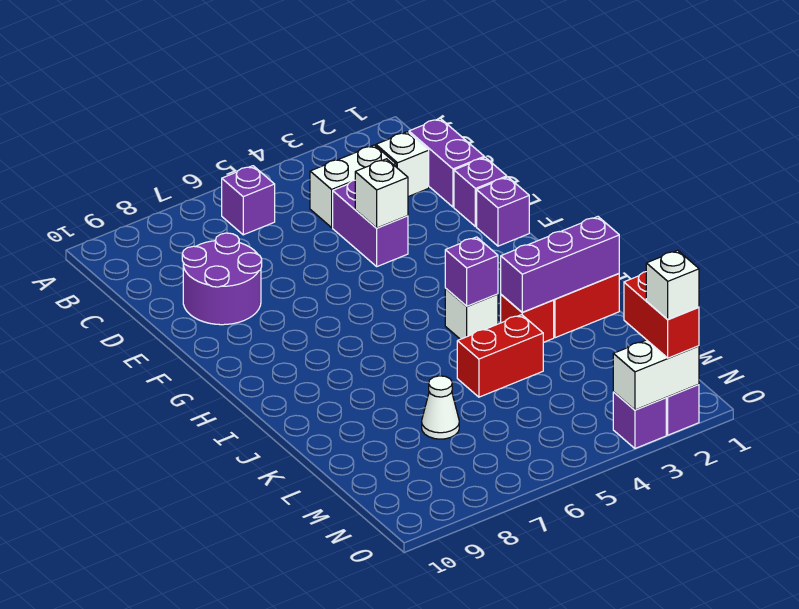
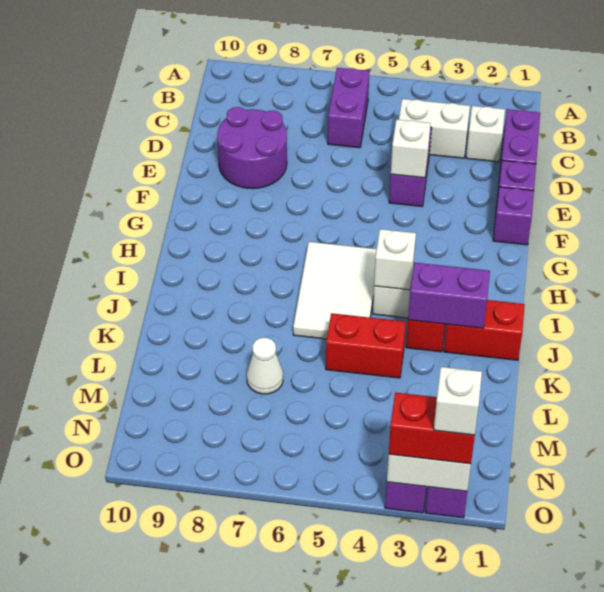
purple 1x1 brick [222,166,275,235] -> purple 1x2 brick [328,68,369,148]
none -> white 2x3 tile [293,242,377,339]
purple 1x1 brick [445,237,498,306] -> white 1x1 brick [374,229,416,290]
purple 1x3 brick [501,217,619,312] -> purple 1x2 brick [408,263,490,328]
red 1x2 brick [624,272,699,358] -> red 1x2 brick turned to [389,392,475,464]

